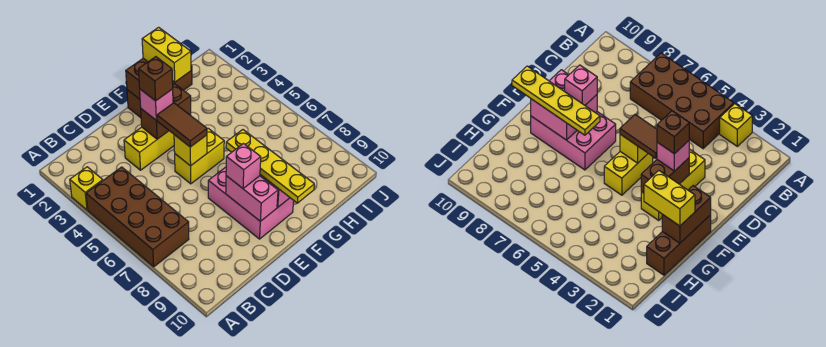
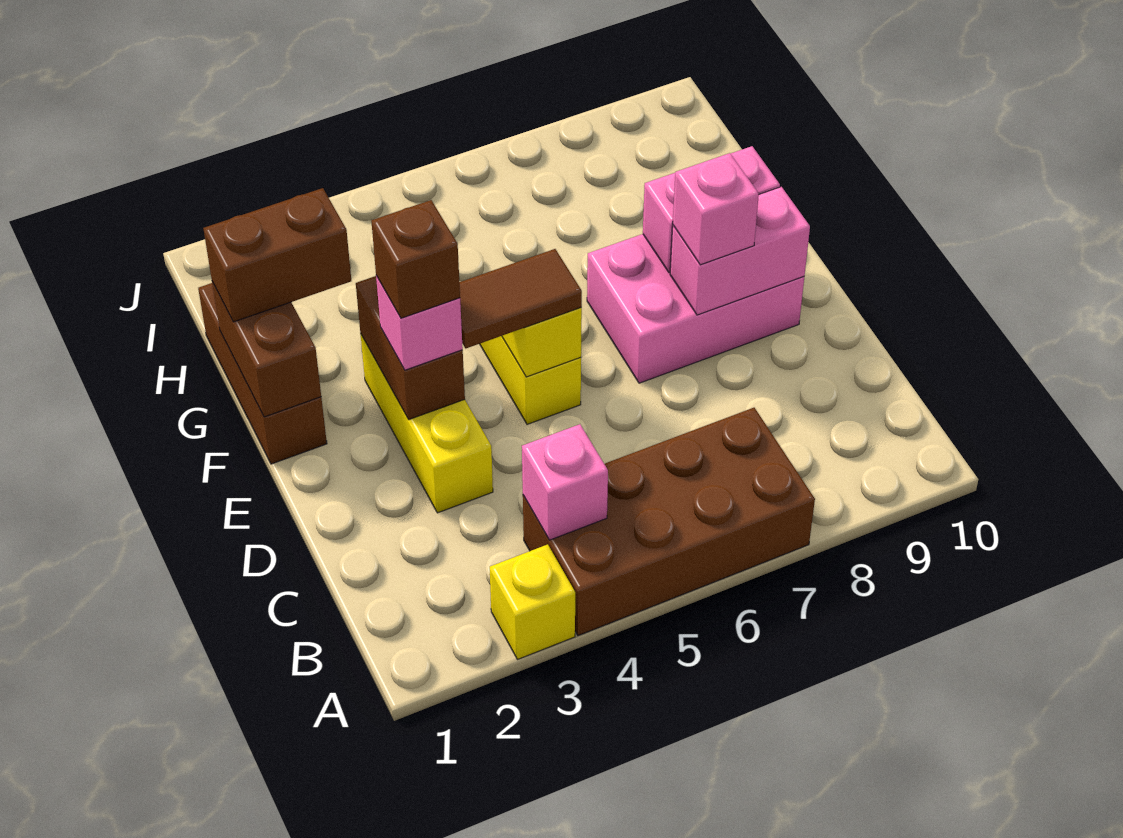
none -> pink 1x1 brick [522,424,608,540]
yellow 1x4 plate [226,130,314,203] -> none
yellow 1x2 brick [142,27,191,82] -> brown 1x2 brick [203,188,351,322]

